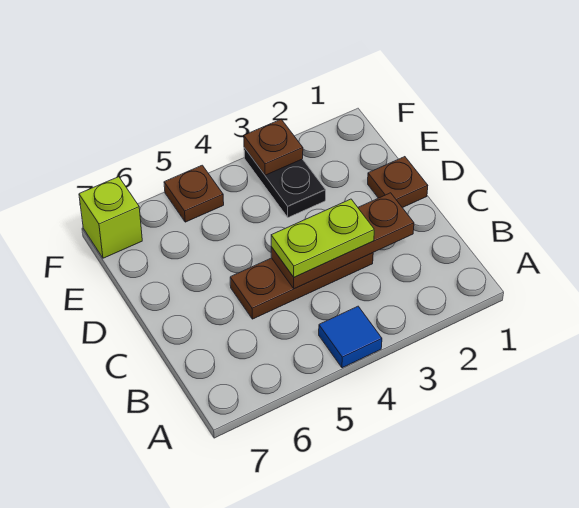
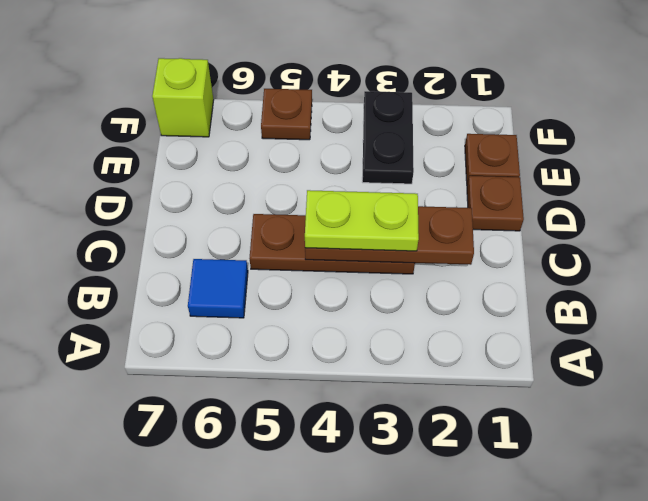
blue 1x1 tile [319,306,382,368] -> blue 1x1 tile moved to [188,259,248,318]
brown 1x1 plate [244,119,303,175] -> brown 1x1 plate moved to [465,134,520,185]

